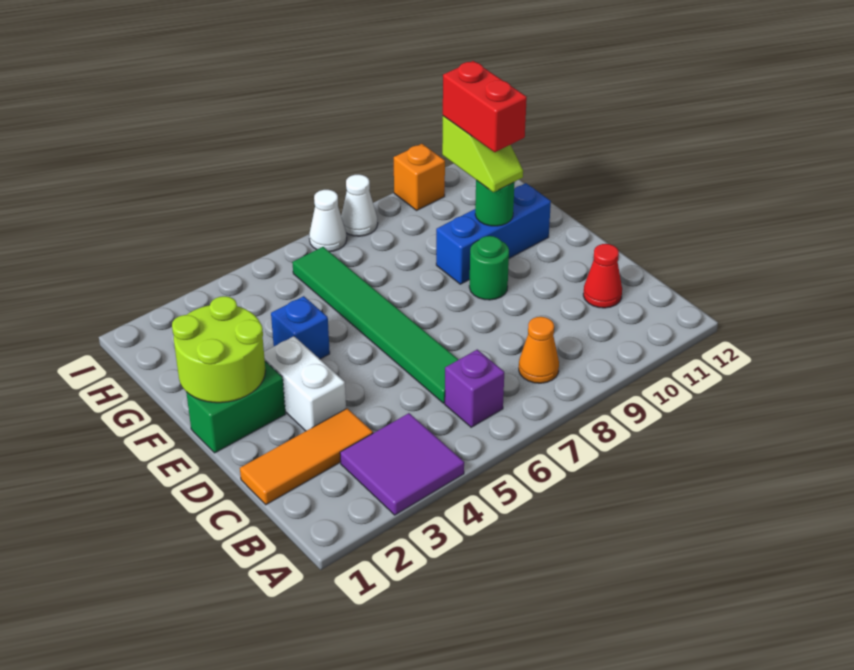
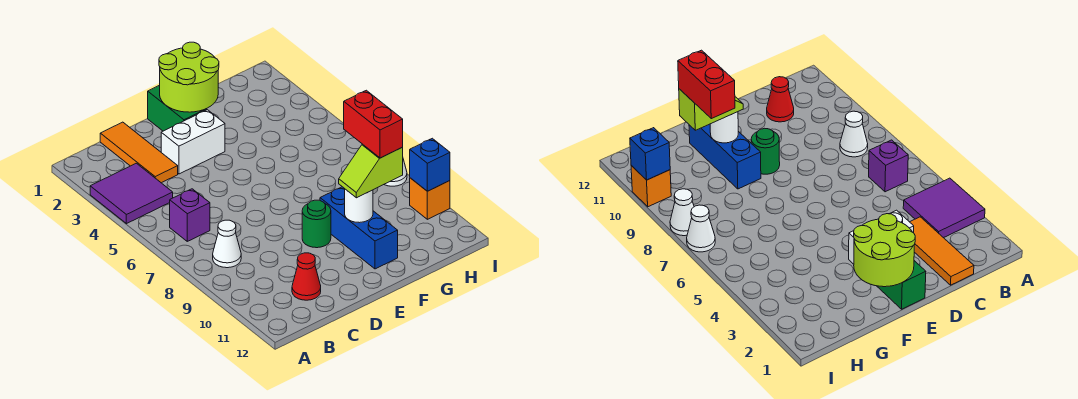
orange 1x1 cone [519,317,559,383] -> white 1x1 cone [213,220,241,268]
green 1x6 tile [292,247,458,403] -> none
blue 1x1 brick [271,296,330,359] -> blue 1x1 brick moved to [410,138,450,191]
green 1x1 round brick [475,180,515,226] -> white 1x1 round brick [345,189,373,223]
red 1x2 brick [443,61,527,152] -> red 1x2 brick turned to [344,90,403,158]

